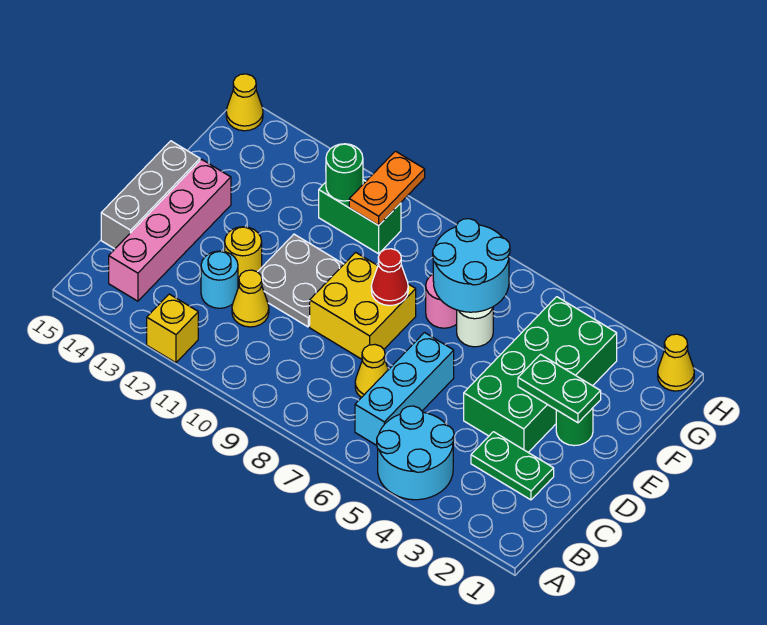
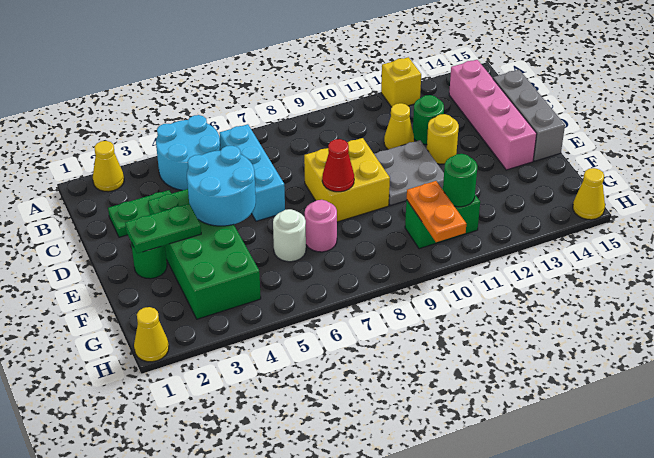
yellow 1x1 cone [355,345,388,398] -> yellow 1x1 cone moved to [93,141,124,192]
cyan 1x1 round brick [201,251,238,308] -> green 1x1 round brick [413,95,444,144]
cyan 2x2 round brick [433,219,510,312] -> cyan 2x2 round brick moved to [187,146,256,226]

